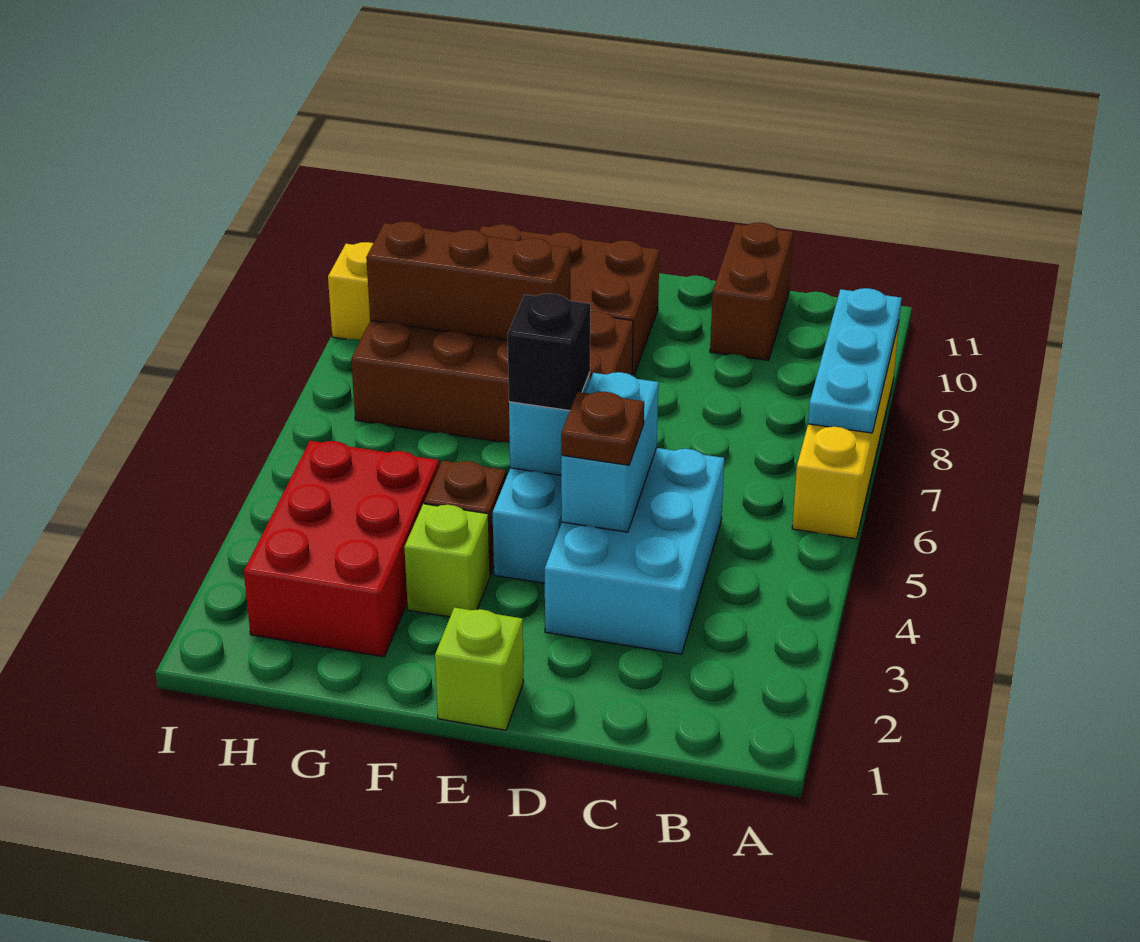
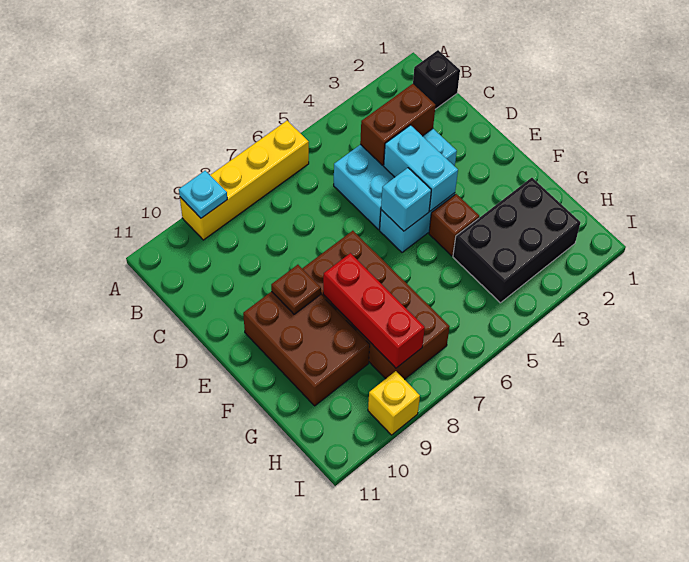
cyan 1x3 plate [808,288,901,433] -> cyan 1x1 plate [179,171,227,218]
brown 1x2 brick [710,223,793,360] -> brown 1x2 brick moved to [360,84,436,165]
cyan 1x2 brick [561,372,658,532] -> cyan 1x2 brick turned to [384,125,458,211]
brown 1x1 plate [561,392,644,465] -> brown 1x1 plate moved to [271,265,321,314]
lime 1x1 brick [435,607,524,730] -> none
black 1x1 brick [508,293,590,411] -> black 1x1 brick moved to [413,50,460,109]
lime 1x1 brick [404,504,490,617] -> none
brown 1x3 brick [366,221,570,340] -> red 1x3 brick [323,253,425,368]
red 2x3 brick [244,441,439,657] -> black 2x3 brick [453,178,580,303]

